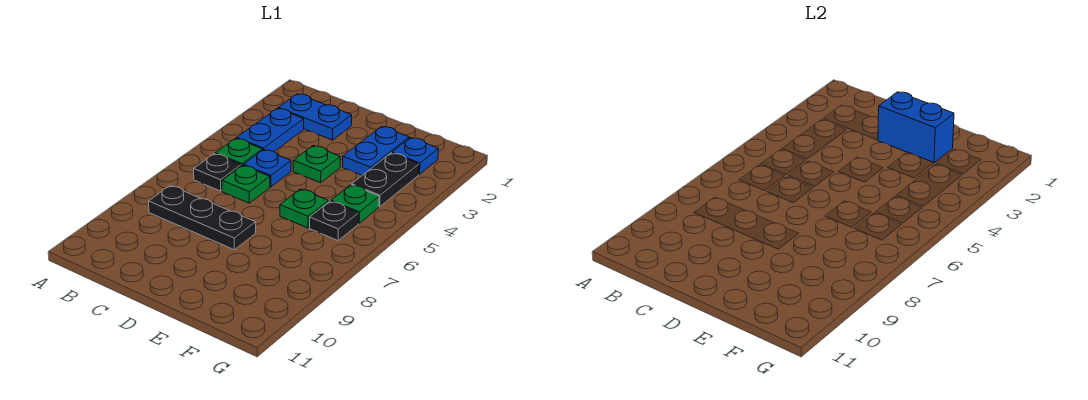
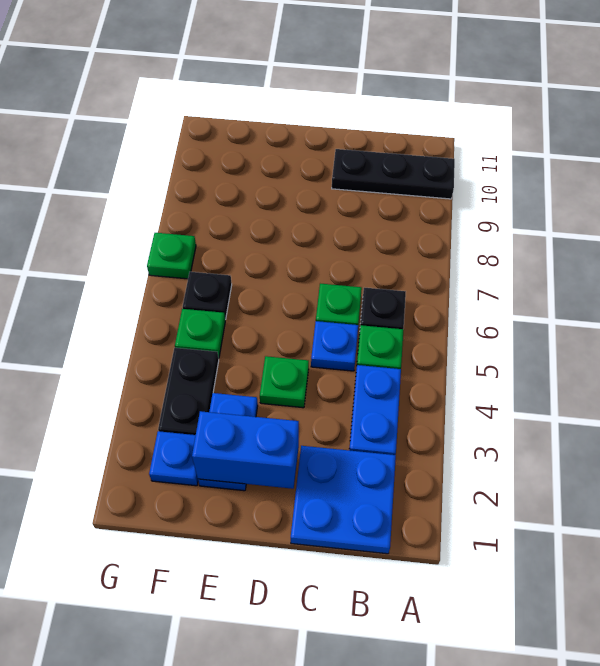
blue 1x2 plate [278,94,352,140] -> blue 2x2 plate [291,446,396,554]
black 1x3 plate [149,185,256,250] -> black 1x3 plate moved to [332,149,455,199]
green 1x1 plate [280,189,328,228] -> green 1x1 plate moved to [147,233,196,279]

